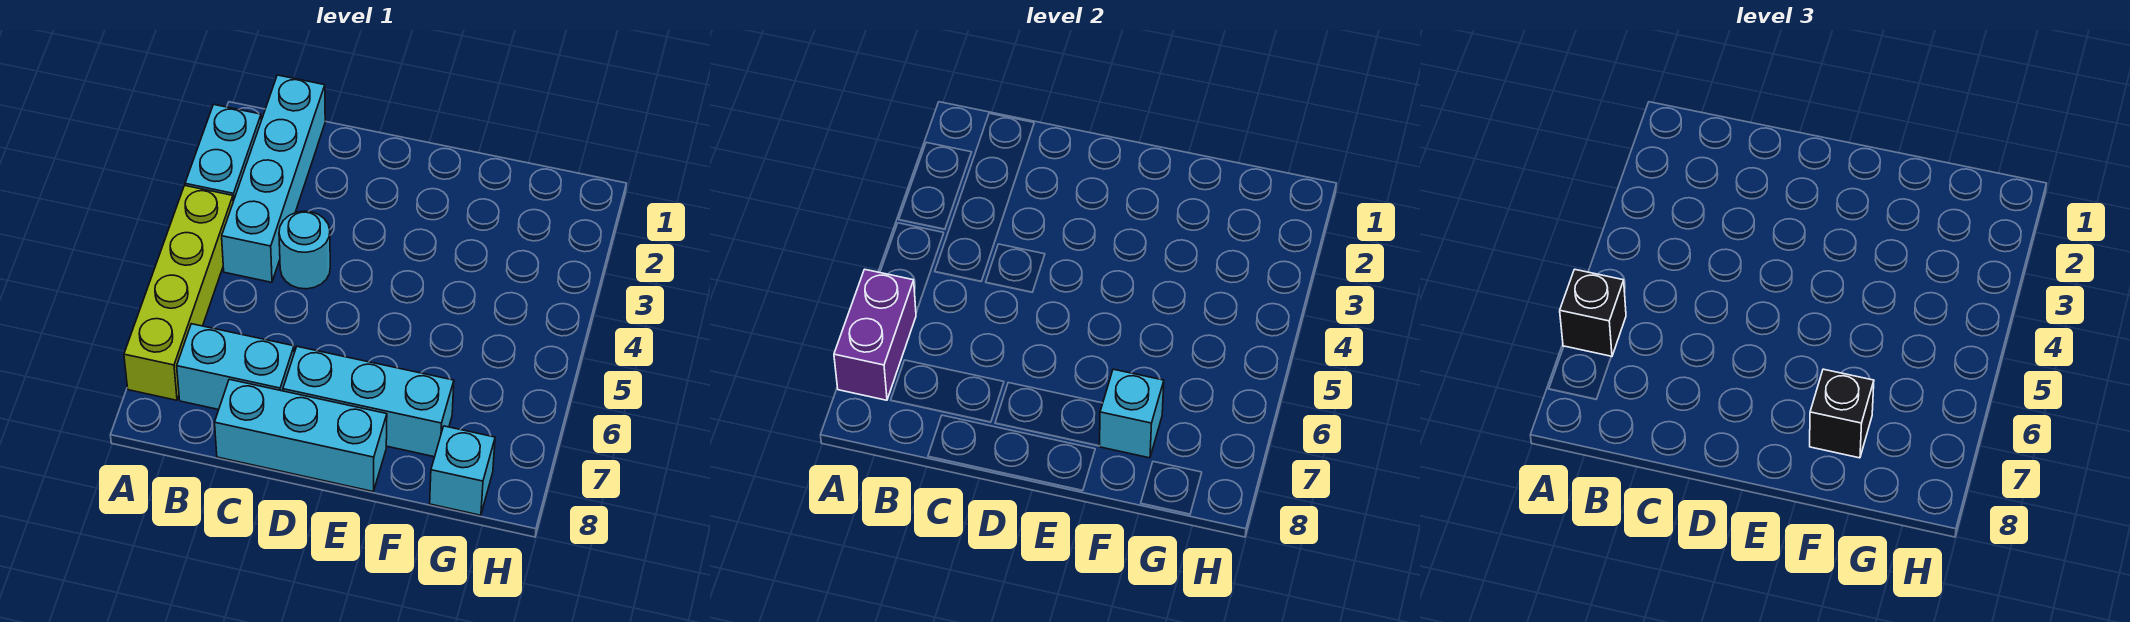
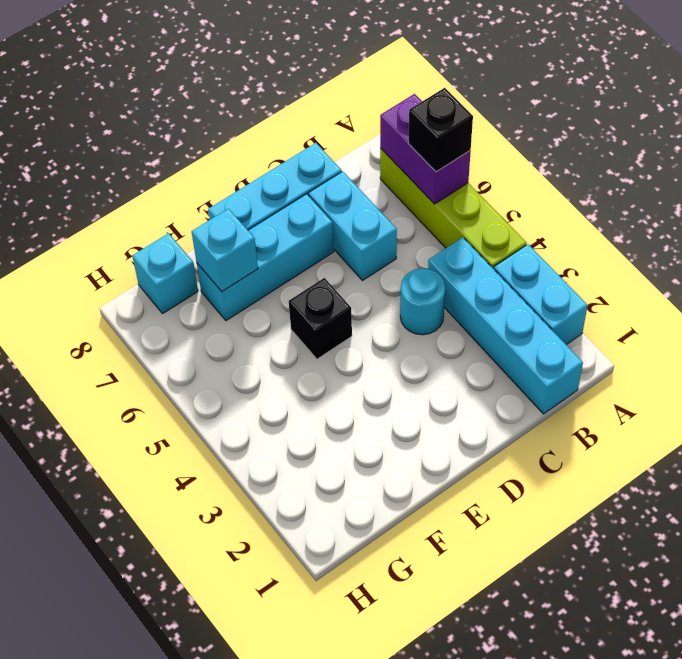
cyan 1x2 brick [177,324,294,410] -> cyan 1x2 brick turned to [308,171,397,280]
black 1x1 brick [1810,369,1874,458] -> black 1x1 brick moved to [289,278,352,359]

